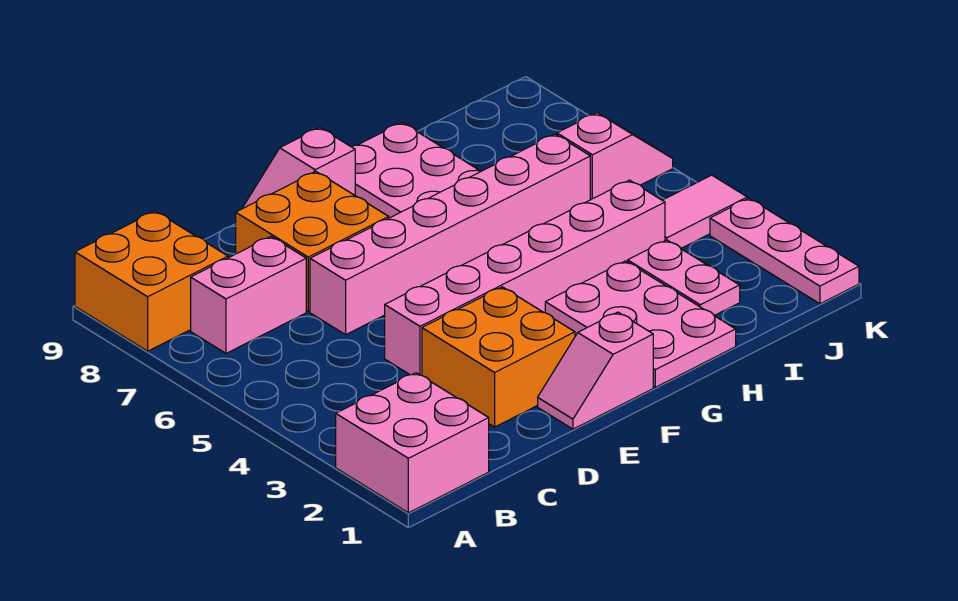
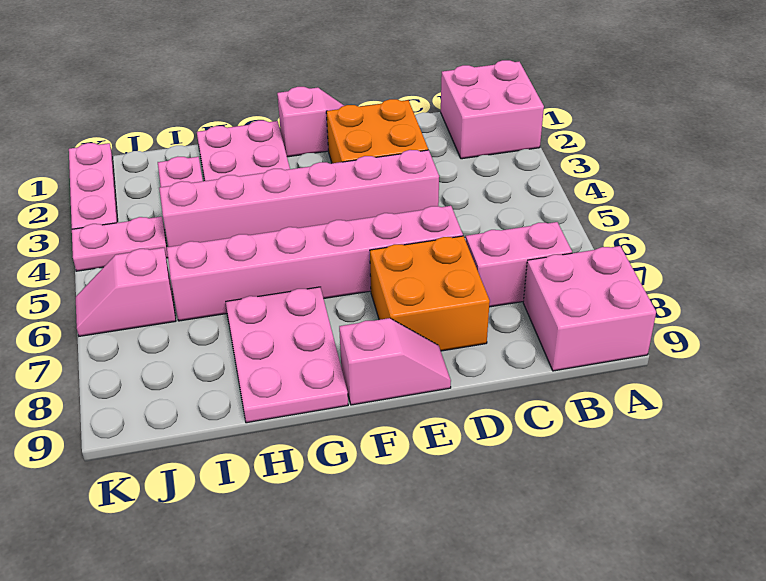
orange 2x2 brick [75,211,228,351] -> pink 2x2 brick [523,246,656,371]
pink 1x2 tile [662,175,747,248] -> pink 1x2 plate [72,217,168,271]

